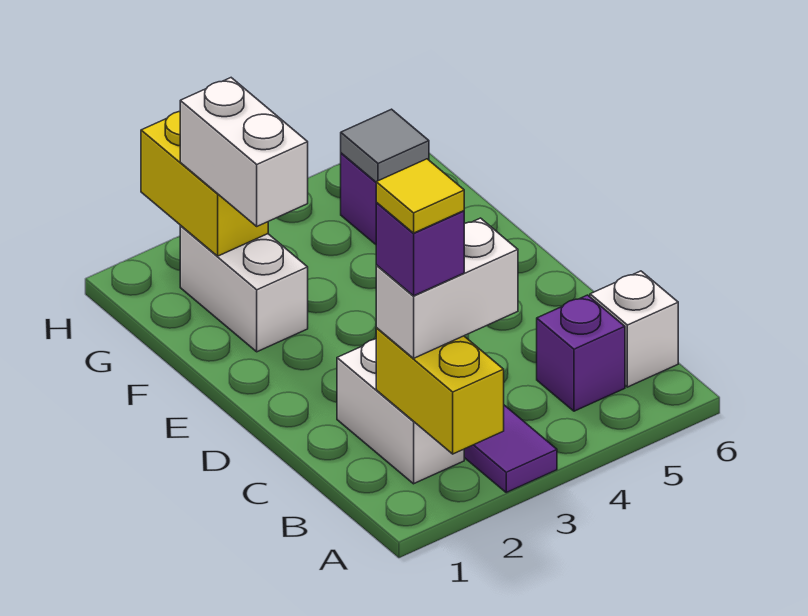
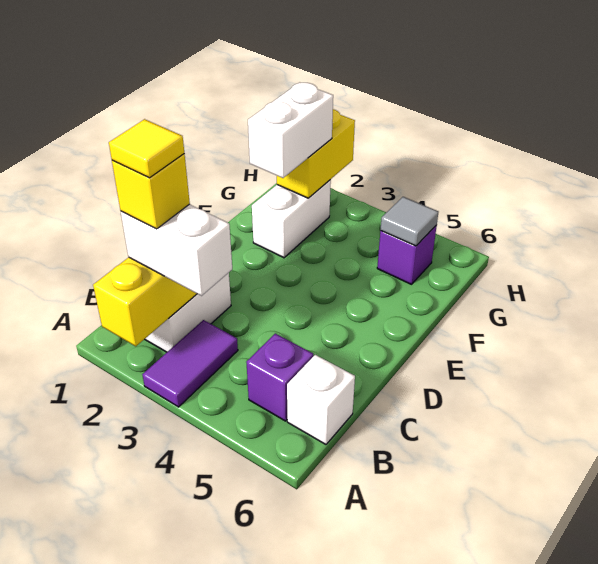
purple 1x1 brick [376,202,464,296] -> yellow 1x1 brick [112,154,190,229]

